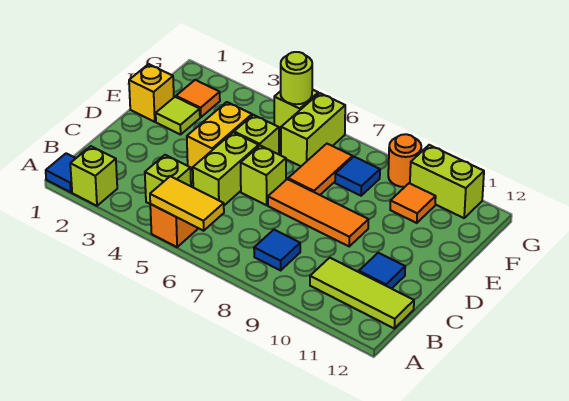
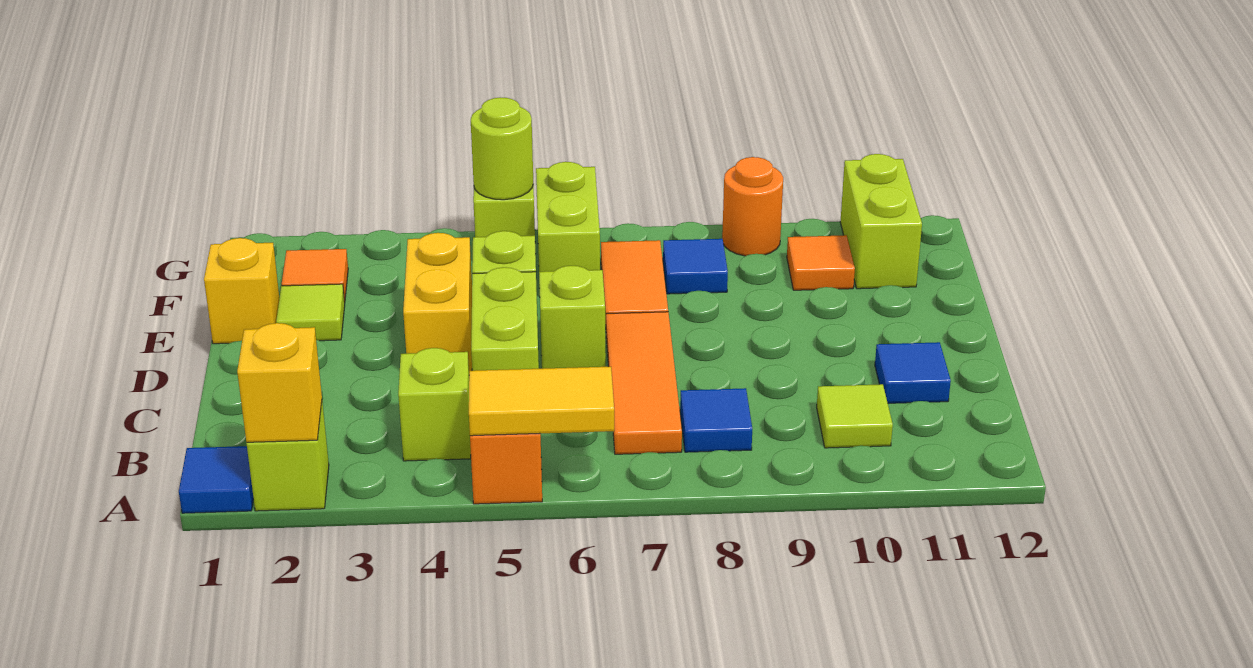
none -> yellow 1x1 brick [237,323,322,442]
lime 1x3 tile [310,258,414,328] -> lime 1x1 tile [817,384,893,448]
orange 1x3 tile [268,179,369,246] -> orange 1x3 tile turned to [606,312,682,454]
lime 1x2 brick [410,145,484,218] -> lime 1x2 brick turned to [840,154,922,289]

